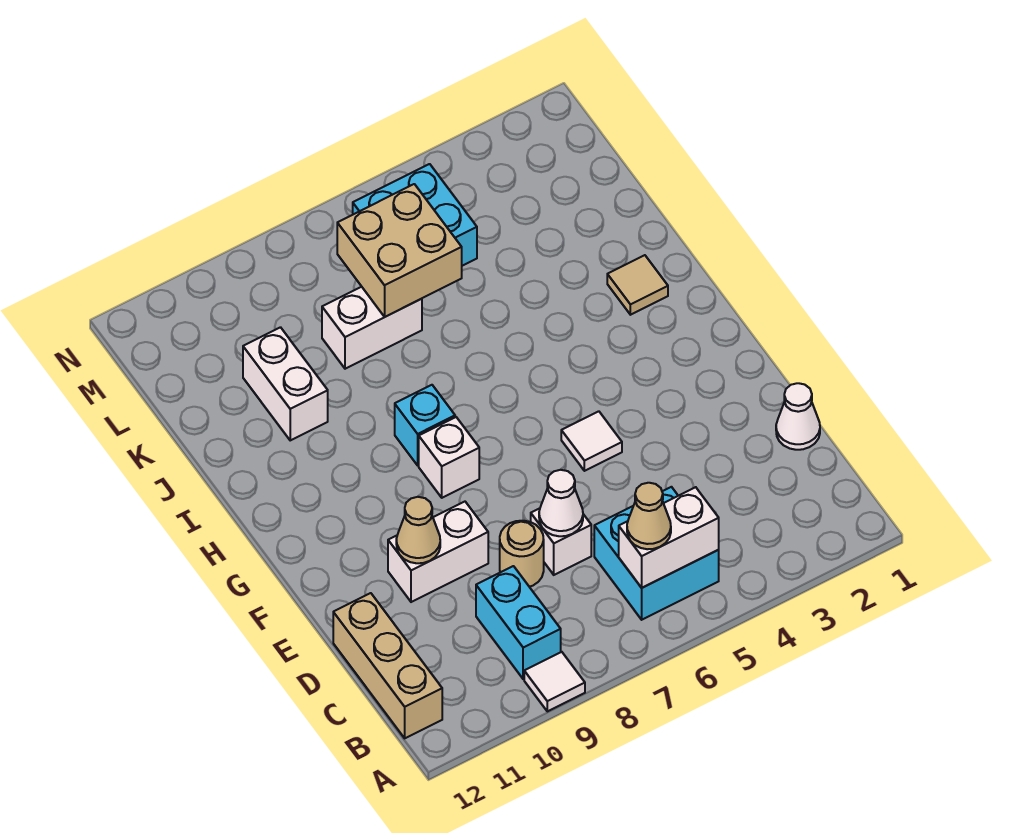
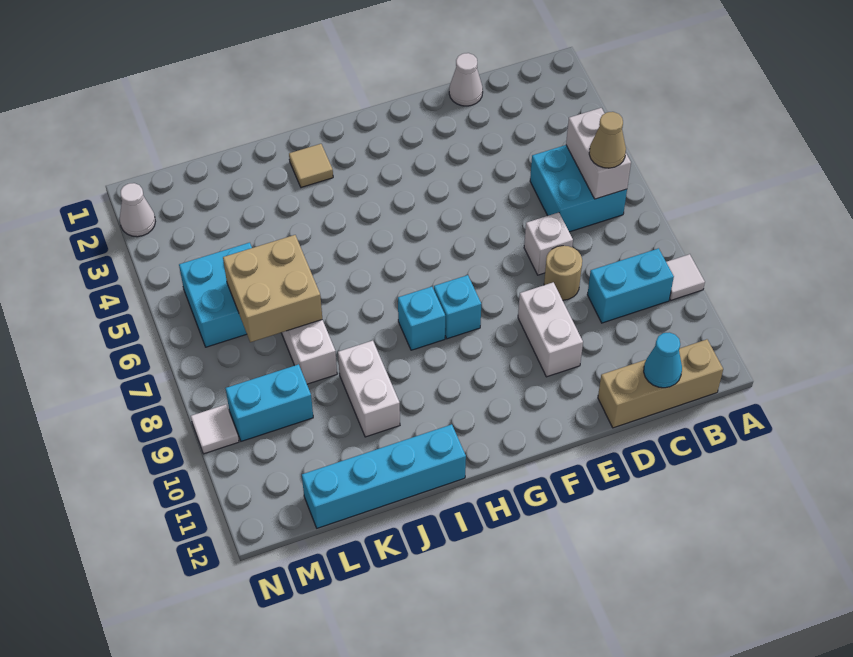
none -> cyan 1x1 cone [644,332,682,388]
white 1x1 cone [539,470,583,536] -> white 1x1 cone moved to [120,183,155,237]
tan 1x1 cone [396,497,440,563] -> none
white 1x1 tile [561,411,622,471] -> white 1x1 tile moved to [191,405,239,454]
white 1x1 brick [419,417,479,498] -> cyan 1x1 brick [434,275,481,339]
none -> cyan 1x4 brick [302,424,466,528]
white 1x2 brick [243,327,328,440] -> white 1x2 brick turned to [338,341,400,437]
none -> cyan 1x2 brick [225,364,313,441]

